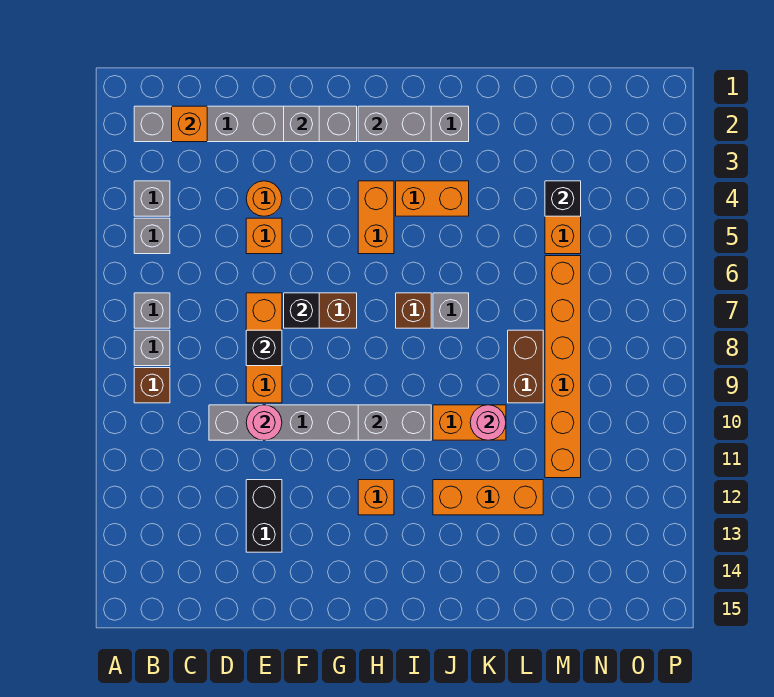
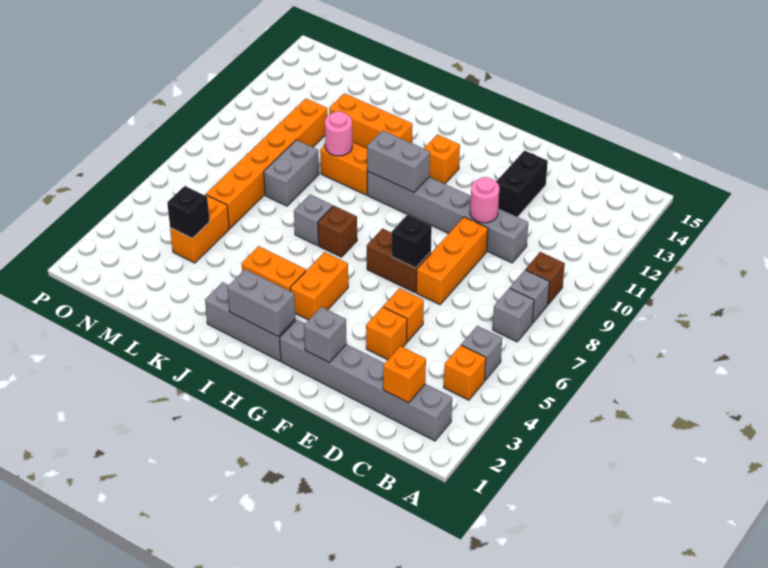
grey 1x1 brick [134,181,170,216] -> orange 1x1 brick [444,345,486,400]
orange 1x1 round brick [246,181,282,216] -> orange 1x1 brick [366,307,407,360]
black 1x1 brick [246,330,282,366] -> none
brown 1x2 brick [508,330,543,403] -> grey 1x2 brick [264,140,319,206]

